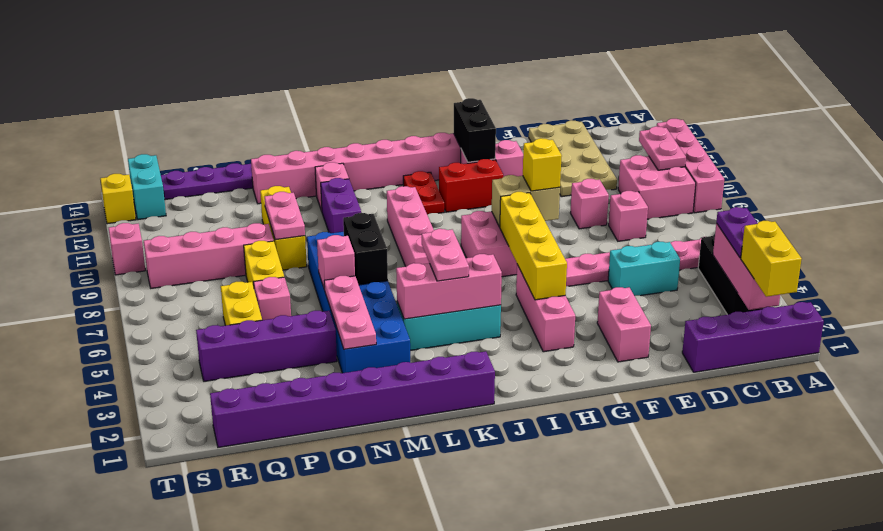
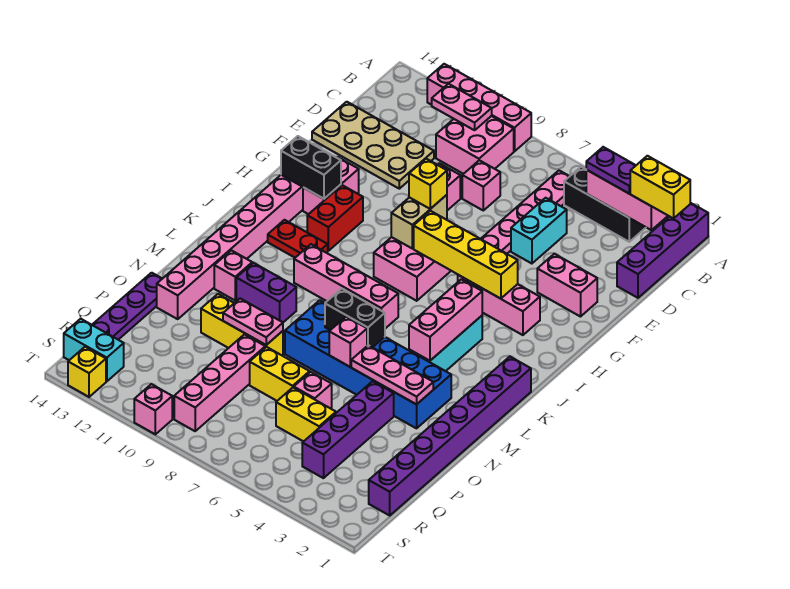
pink 1x2 plate [422,229,469,281] -> none

